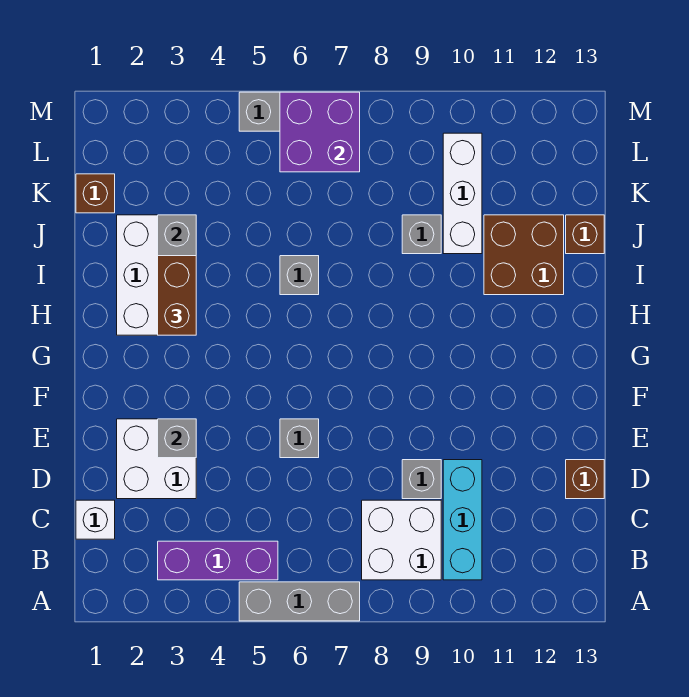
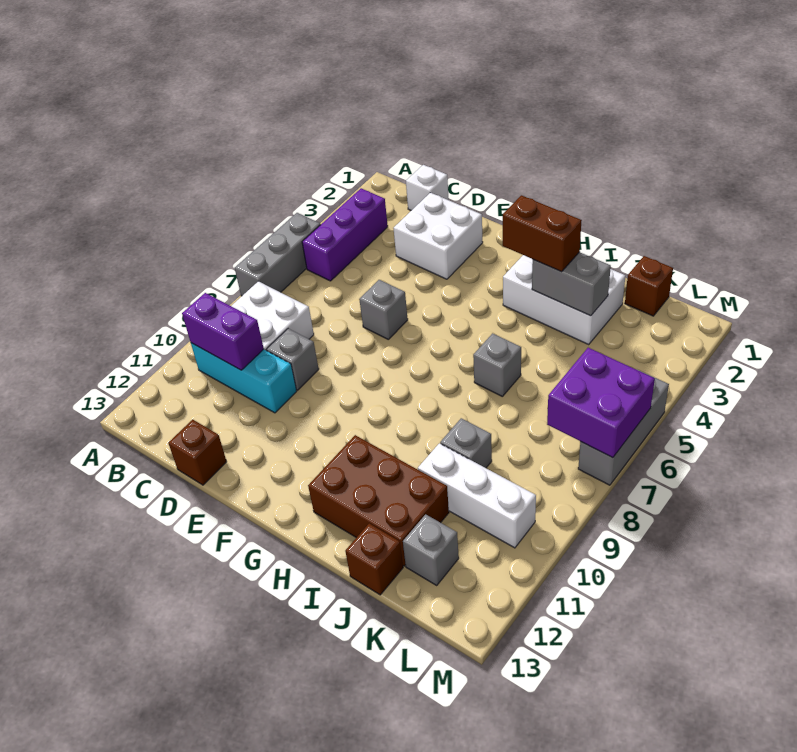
none -> purple 1x2 brick [182,293,264,370]
grey 1x1 brick [158,419,196,458] -> grey 1x1 brick moved to [403,514,459,585]
brown 2x2 brick [484,215,564,295] -> brown 2x3 brick [308,435,449,566]

